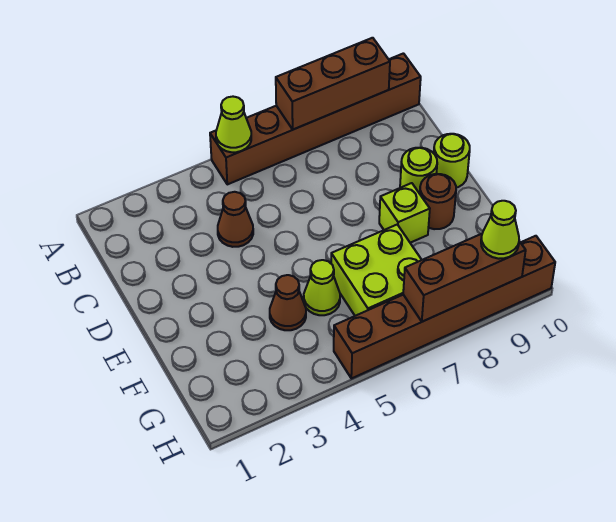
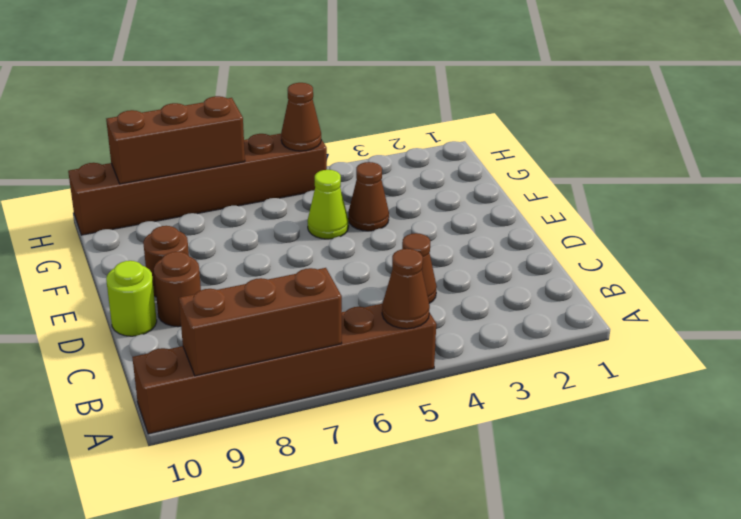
lime 1x1 cone [216,97,251,152] -> brown 1x1 cone [382,249,430,329]
lime 1x1 round brick [400,148,437,194] -> brown 1x1 round brick [154,252,201,327]
lime 1x1 brick [379,183,430,243] -> none
lime 2x2 brick [331,225,421,316] -> none
none -> brown 1x1 cone [281,83,321,151]
lime 1x1 cone [481,201,519,259] -> none

